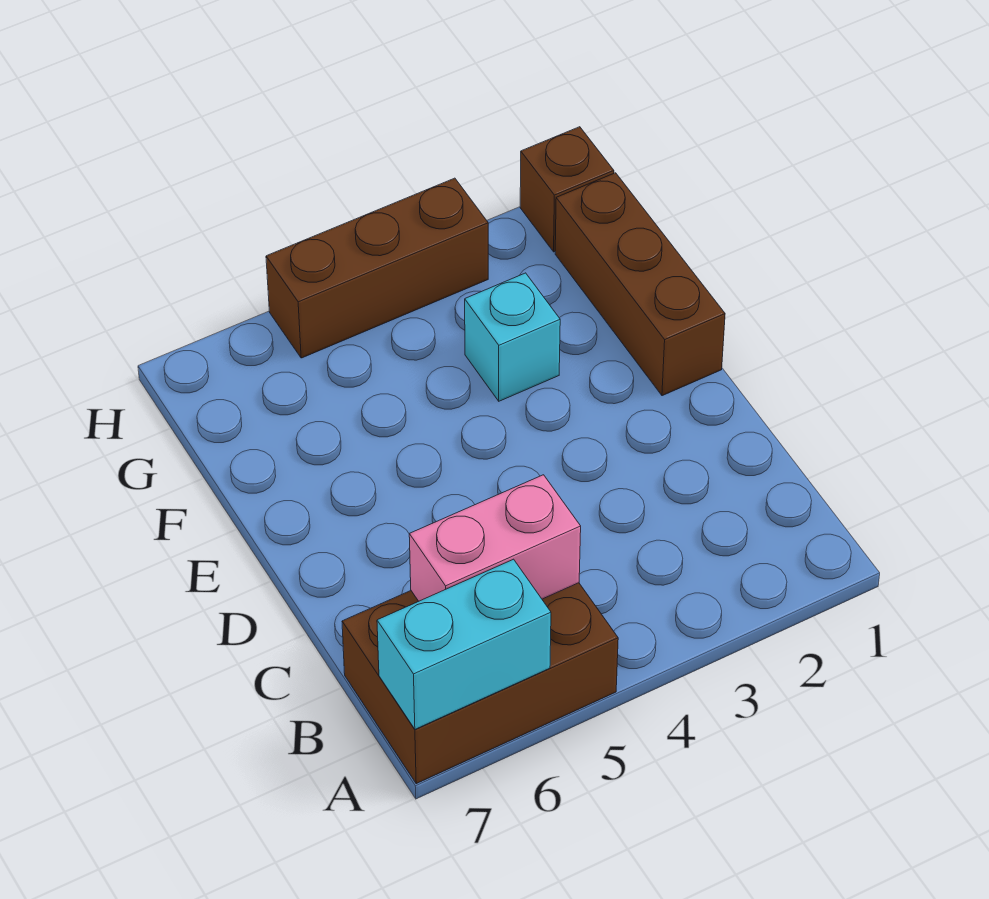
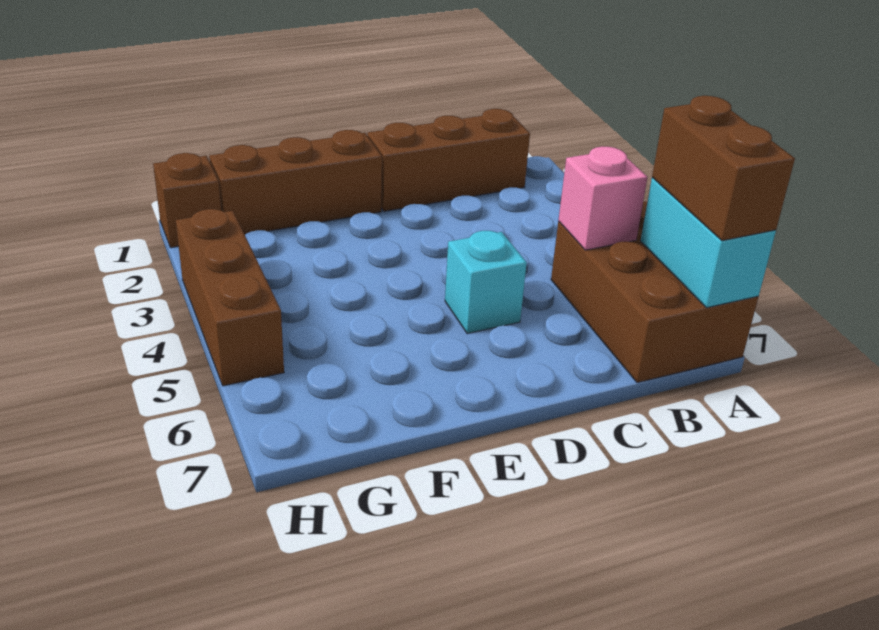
none -> brown 1x2 brick [652,96,795,241]
none -> brown 1x3 brick [367,109,530,211]
pink 1x2 brick [409,475,581,601] -> pink 1x1 brick [558,146,648,250]
cyan 1x1 brick [465,273,560,401] -> cyan 1x1 brick moved to [445,231,527,334]

